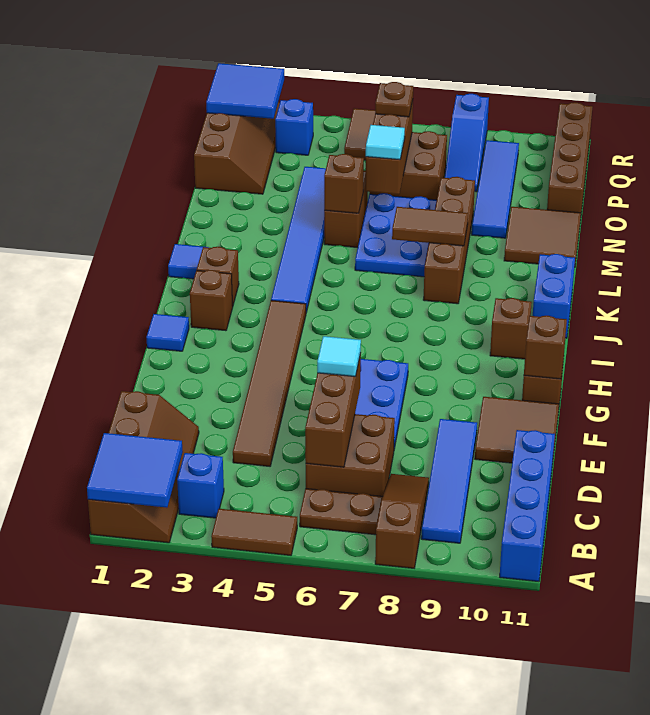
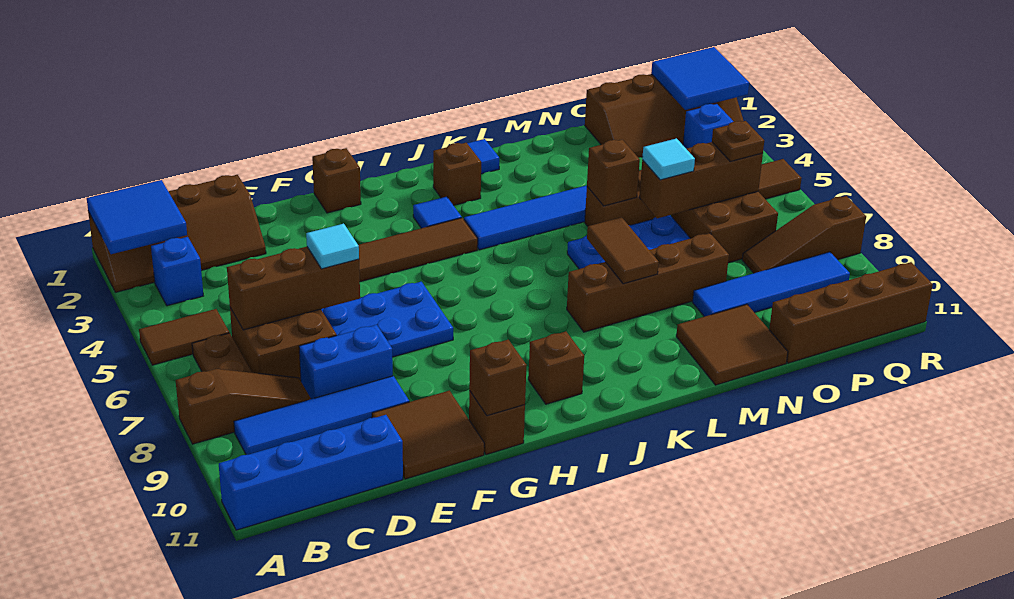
brown 1x2 tile [211,509,297,555] -> brown 1x2 tile turned to [139,309,229,365]
blue 1x1 tile [146,314,189,351] -> blue 1x1 tile moved to [413,197,462,228]
brown 1x1 brick [190,270,233,331] -> brown 1x1 brick moved to [312,148,361,213]
blue 1x2 brick [533,254,575,338] -> blue 1x2 brick moved to [299,325,393,399]
blue 1x3 slope [445,94,489,192] -> brown 1x3 slope [742,196,866,273]

